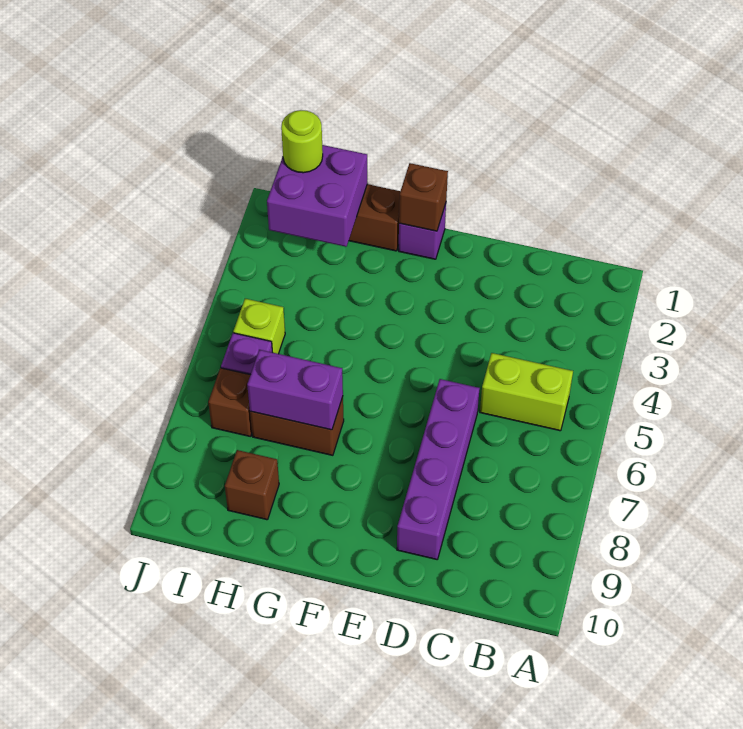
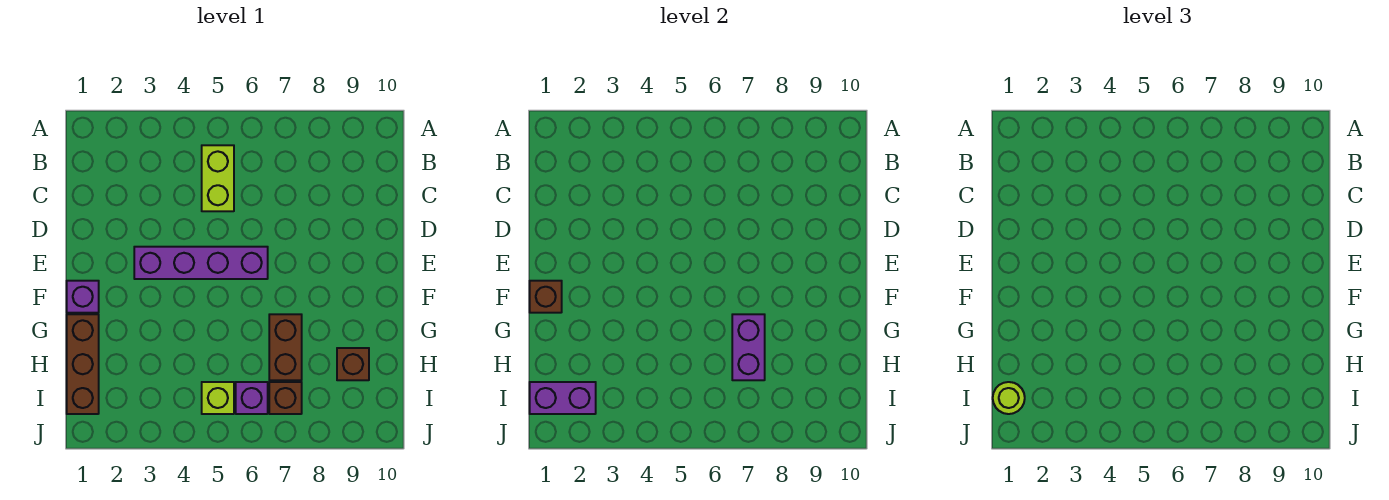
purple 1x4 brick [397,379,480,559] -> purple 1x4 brick moved to [134,247,268,279]
purple 2x2 brick [267,145,367,247] -> purple 1x2 brick [530,382,596,414]

